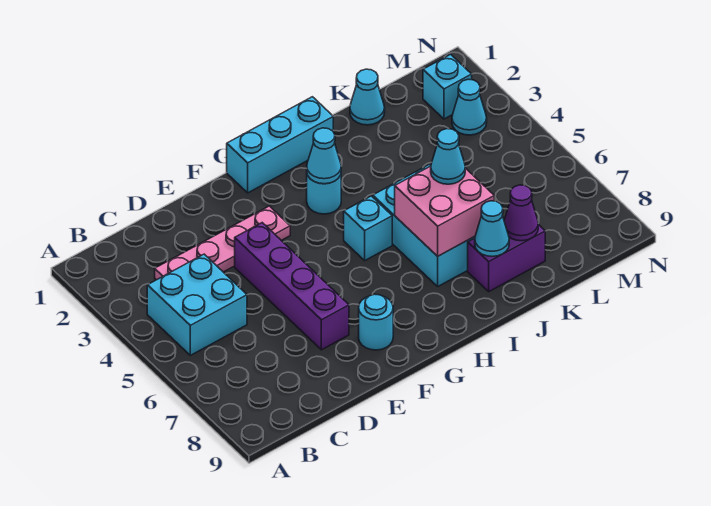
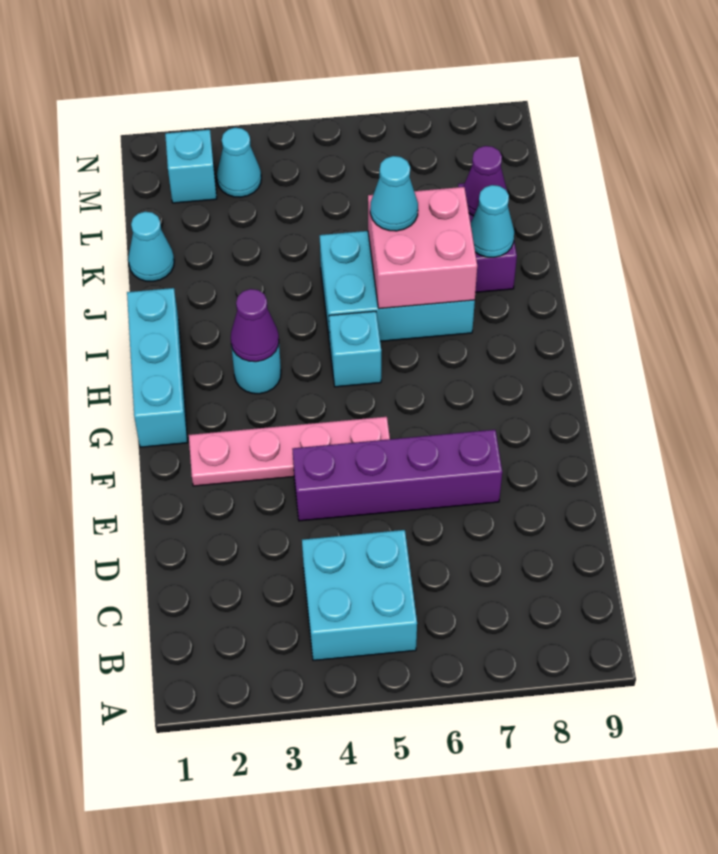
pink 1x4 plate [155,206,290,280] -> pink 1x4 plate turned to [189,417,390,486]
cyan 1x1 round brick [359,294,393,350] -> none
cyan 1x1 cone [307,128,341,184] -> purple 1x1 cone [231,289,279,362]

